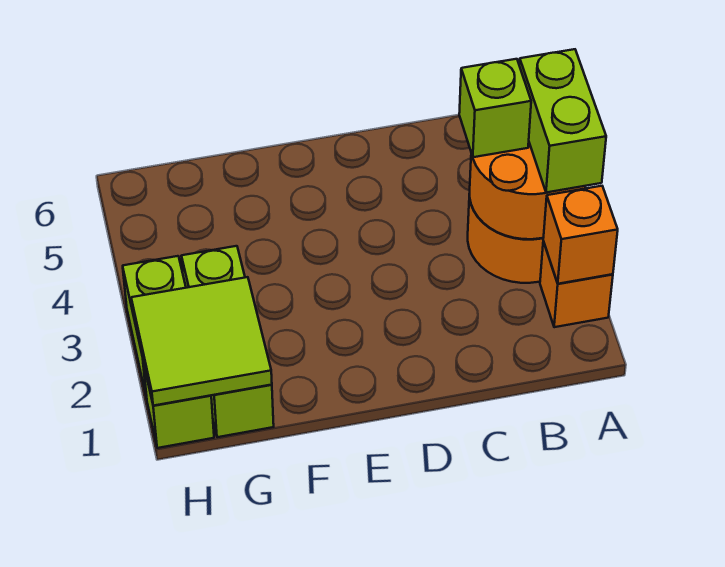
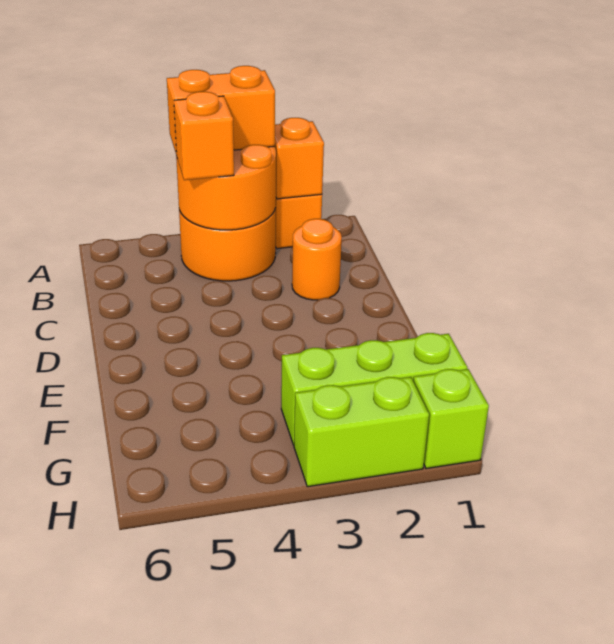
lime 1x2 brick [519,49,606,193] -> orange 1x2 brick [167,66,275,155]
lime 1x1 brick [459,59,531,157] -> orange 1x1 brick [174,92,234,180]
none -> orange 1x1 round brick [292,219,342,300]
lime 2x2 tile [131,277,272,406] -> none

